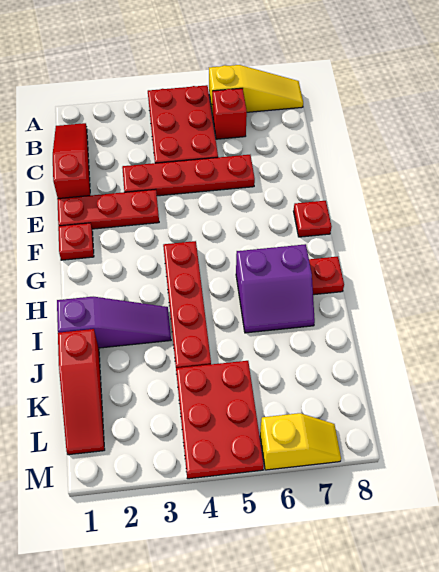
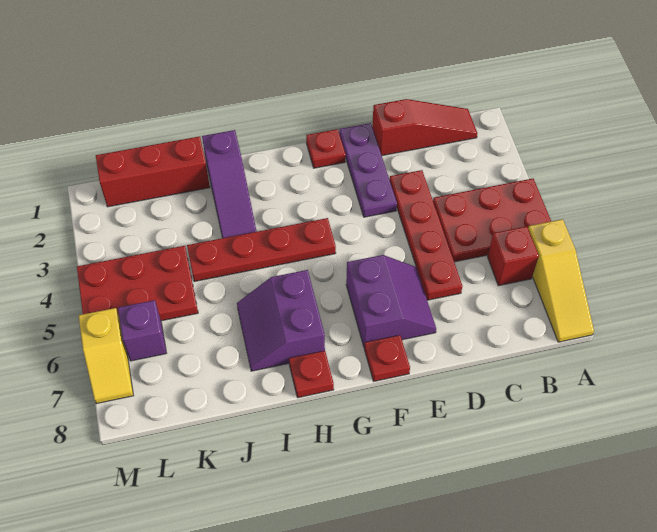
red 1x3 plate [57,189,159,229] -> purple 1x3 plate [339,123,397,217]
none -> purple 2x2 slope [346,255,436,348]
red 1x3 slope [58,329,105,455] -> red 1x3 brick [96,136,210,207]
none -> purple 1x1 brick [118,300,166,361]

